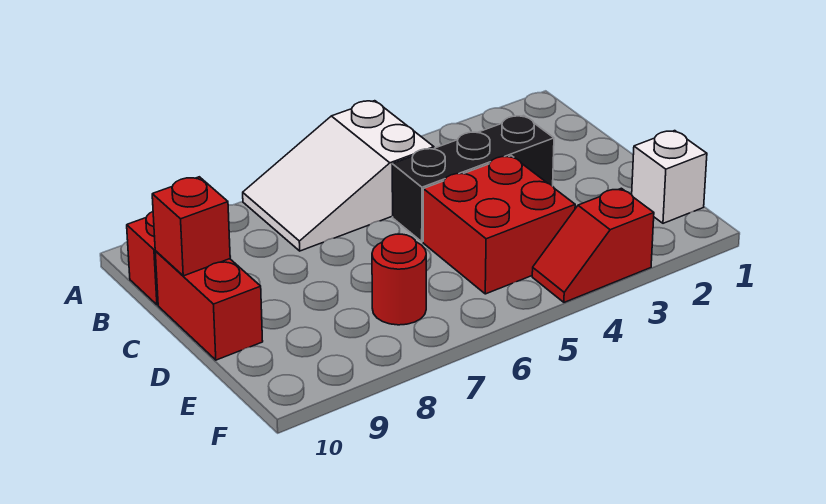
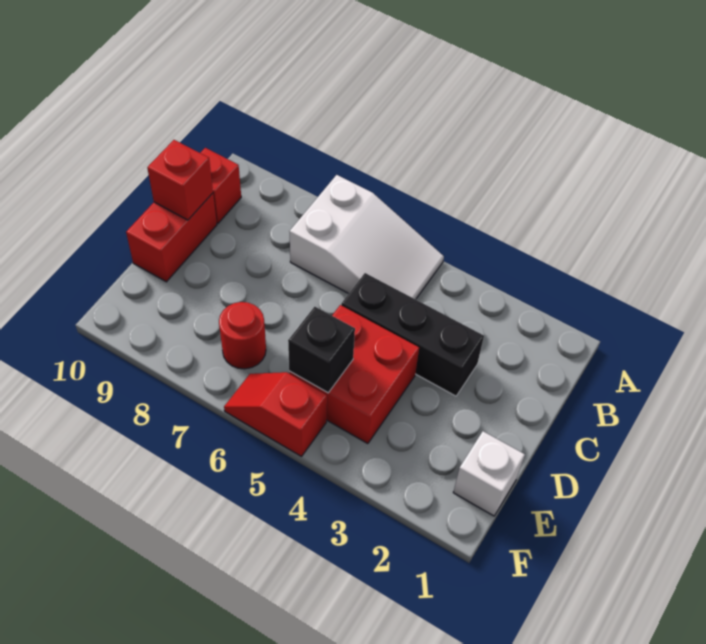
white 2x3 slope [243,101,434,251] -> white 2x3 slope turned to [289,175,444,299]
none -> black 1x1 brick [288,307,355,393]
red 1x2 slope [532,188,654,302] -> red 1x2 slope moved to [224,372,327,456]

